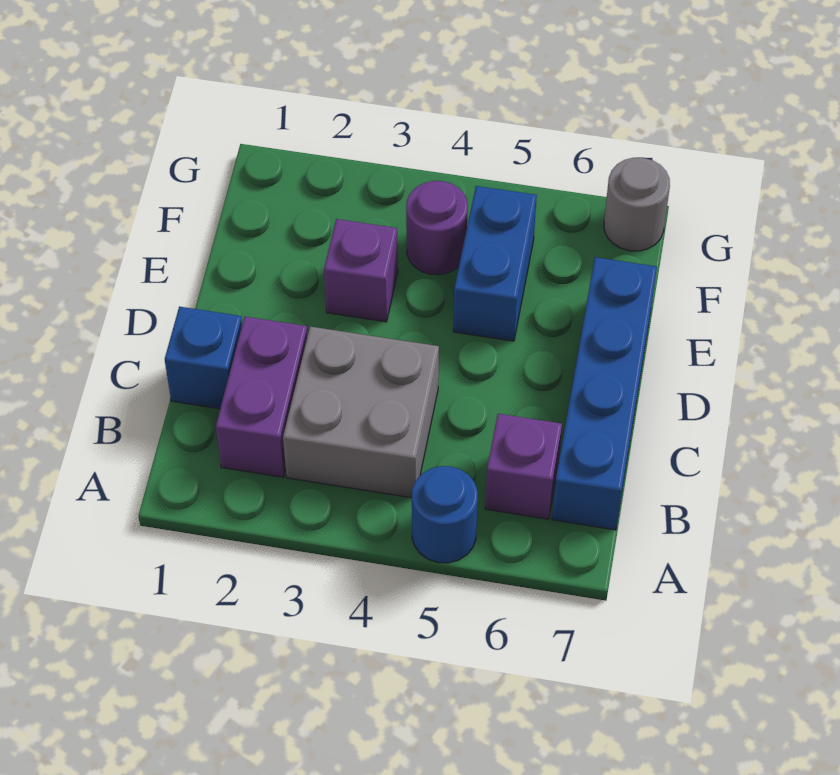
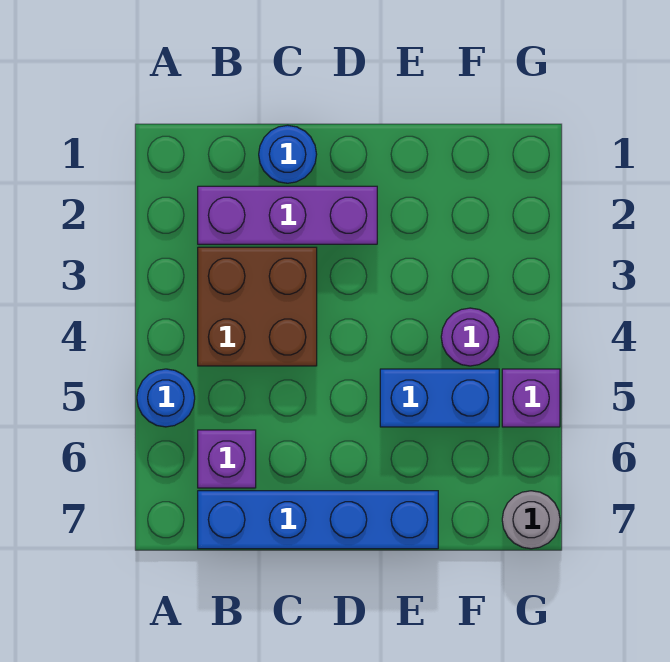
purple 1x2 brick [216,317,307,477] -> purple 1x3 brick [198,186,377,244]
grey 2x2 brick [283,326,439,498] -> brown 2x2 brick [198,247,317,366]
blue 1x1 brick [165,307,242,409] -> blue 1x1 round brick [259,125,317,183]
purple 1x1 brick [324,219,398,322] -> purple 1x1 brick moved to [502,369,560,427]

